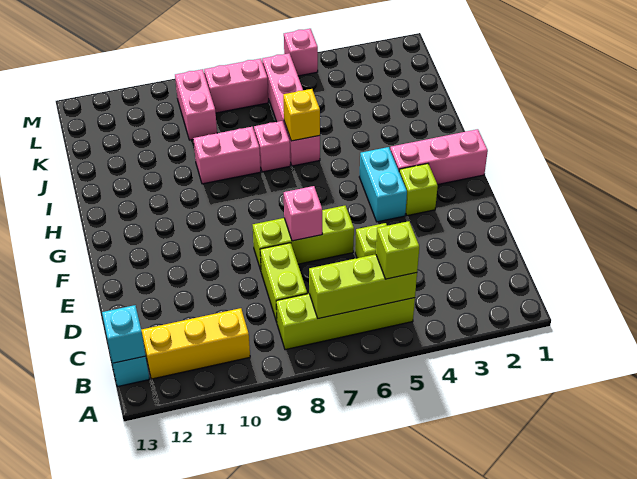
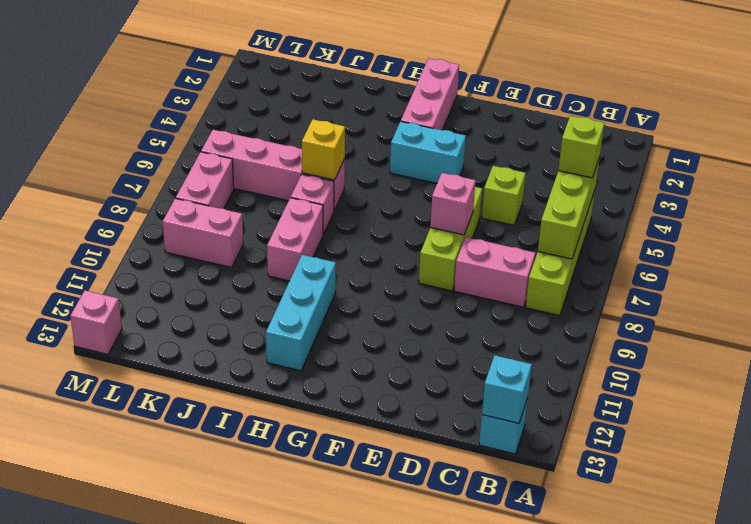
yellow 1x3 brick [141,308,250,379] -> none
lime 1x2 brick [260,243,307,322] -> pink 1x2 brick [454,237,535,307]
lime 1x1 brick [399,164,438,216] -> none
none -> cyan 1x3 brick [266,255,336,371]
pink 1x1 brick [284,29,318,76] -> pink 1x1 brick moved to [70,290,122,354]

